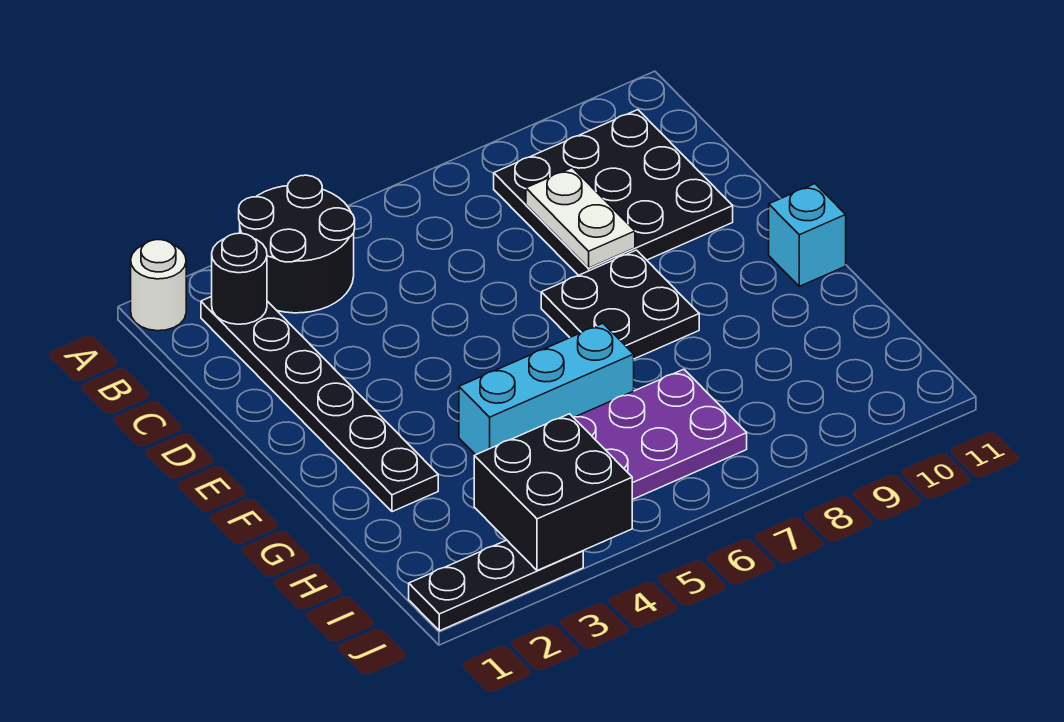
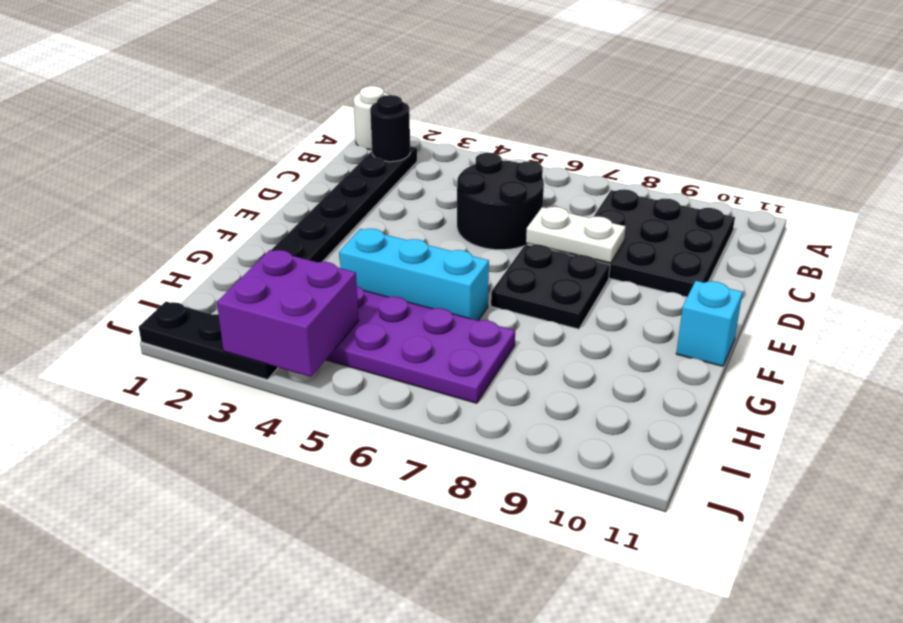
black 2x2 round brick [239,175,355,313] -> black 2x2 round brick moved to [457,153,544,250]
white 1x2 plate [526,168,635,268] -> white 1x2 plate turned to [526,207,626,263]
black 2x2 brick [474,414,632,571] -> purple 2x2 brick [217,250,359,377]

